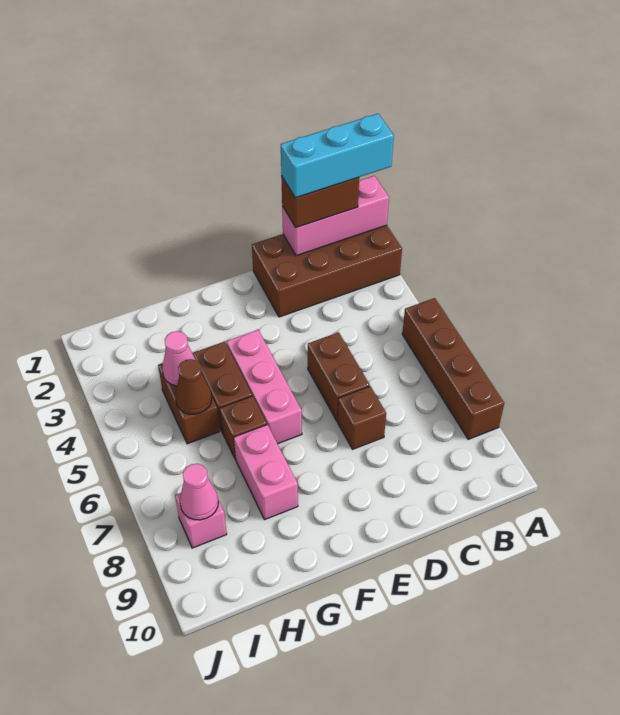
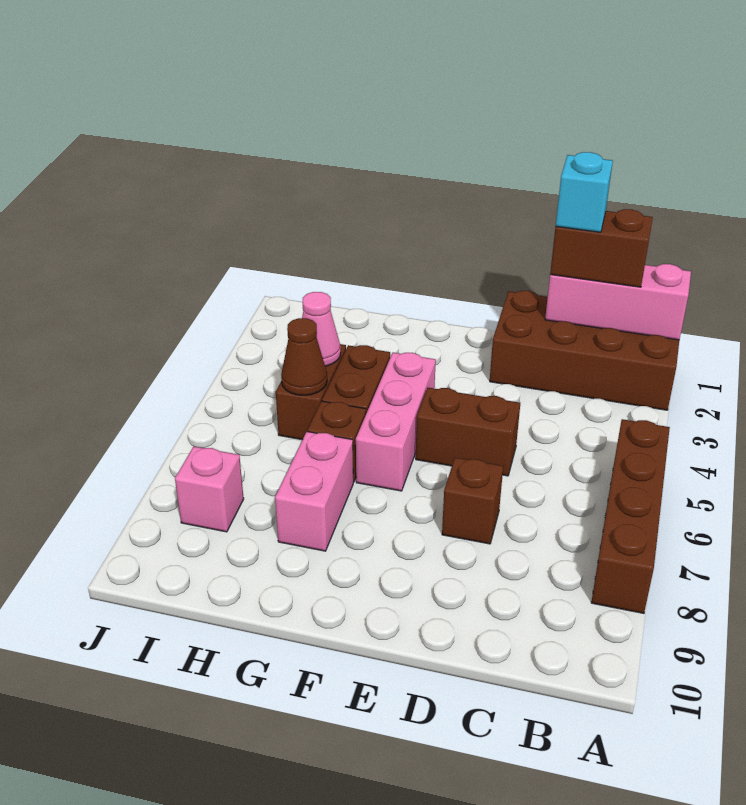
cyan 1x3 brick [281,114,394,198] -> cyan 1x1 brick [556,152,613,232]
brown 1x2 brick [308,332,370,421] -> brown 1x2 brick turned to [416,388,520,476]
pink 1x1 cone [180,464,218,520] -> none

